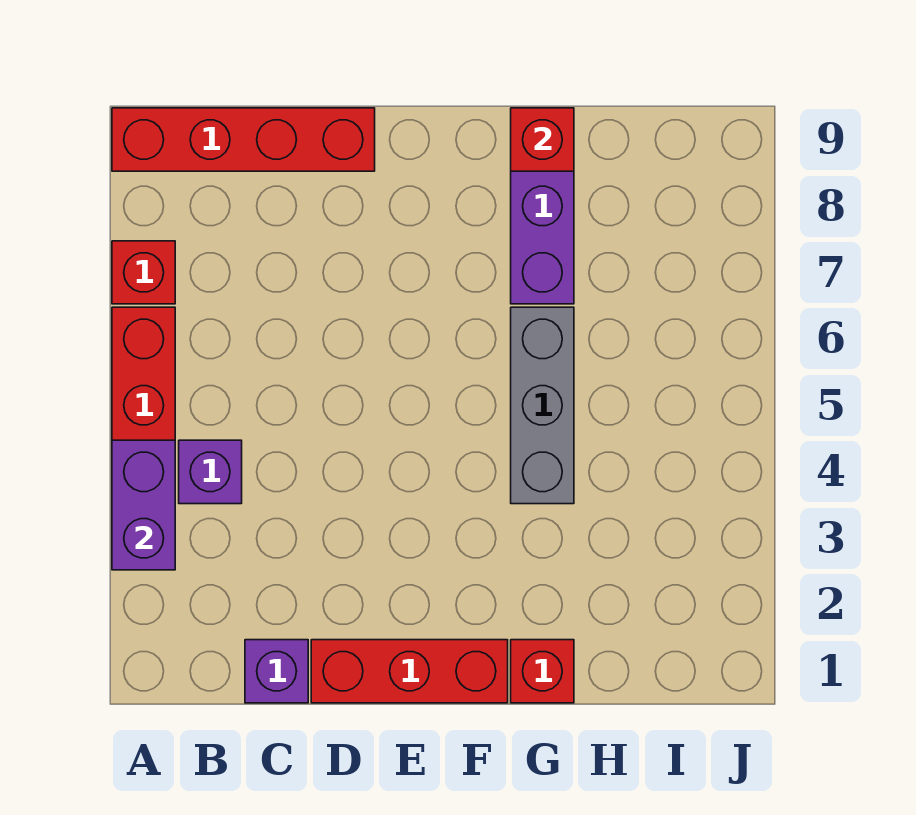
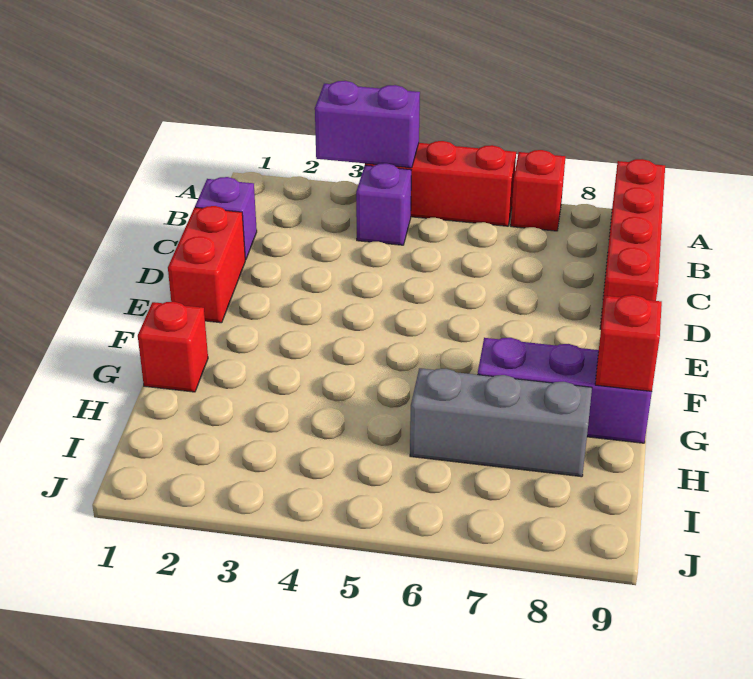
red 1x3 brick [311,640,508,703] -> red 1x2 brick [168,206,245,323]
grey 1x3 brick [511,307,574,504] -> grey 1x3 brick moved to [410,368,592,477]

